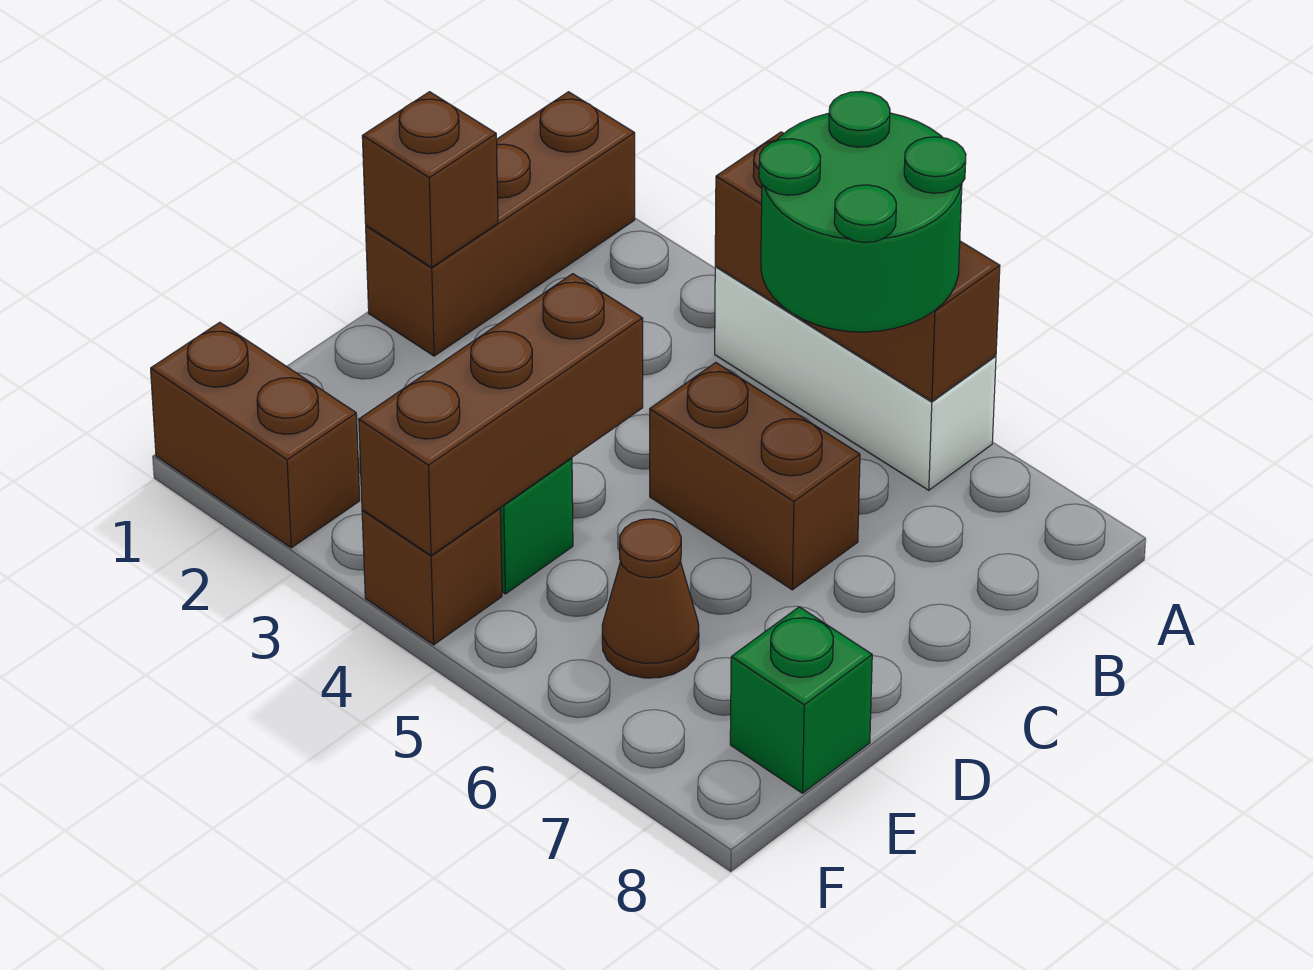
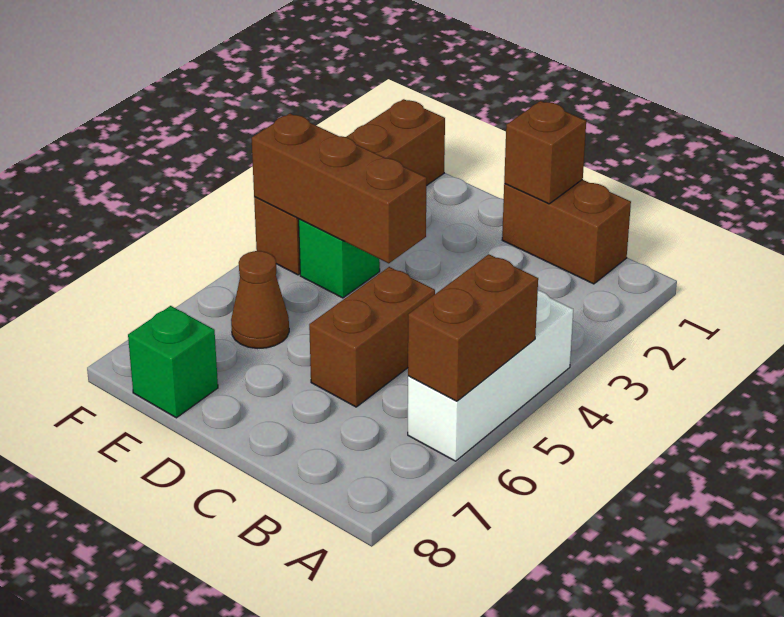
brown 1x3 brick [366,92,635,356] -> brown 1x2 brick [502,180,631,284]
brown 1x3 brick [715,132,1000,401] -> brown 1x2 brick [408,254,538,401]
green 2x2 round brick [759,91,966,332] -> none

